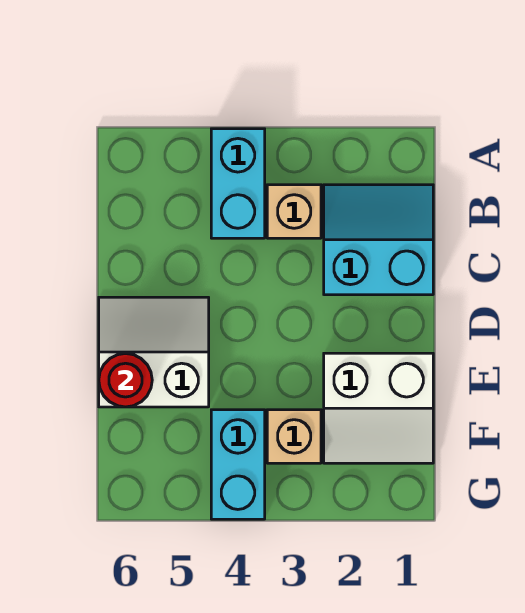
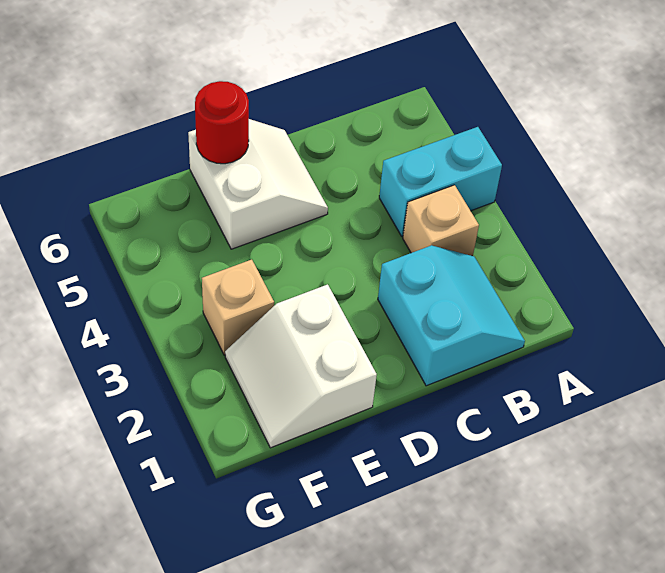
cyan 1x2 brick [211,410,265,519] -> none

